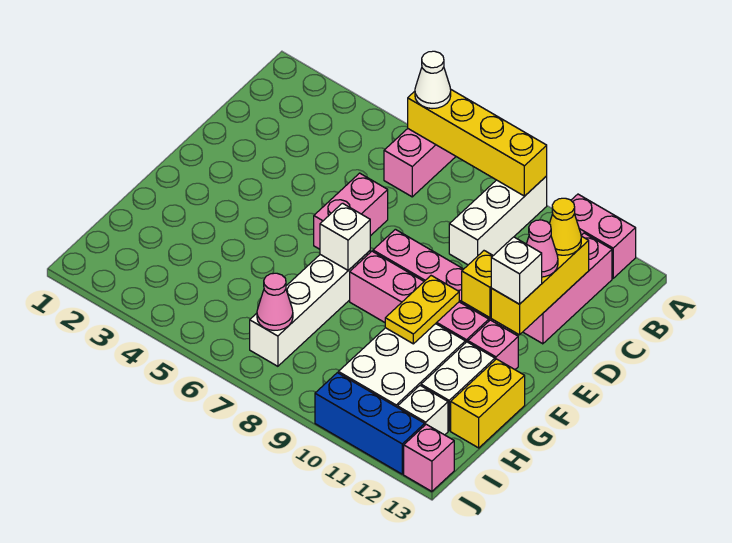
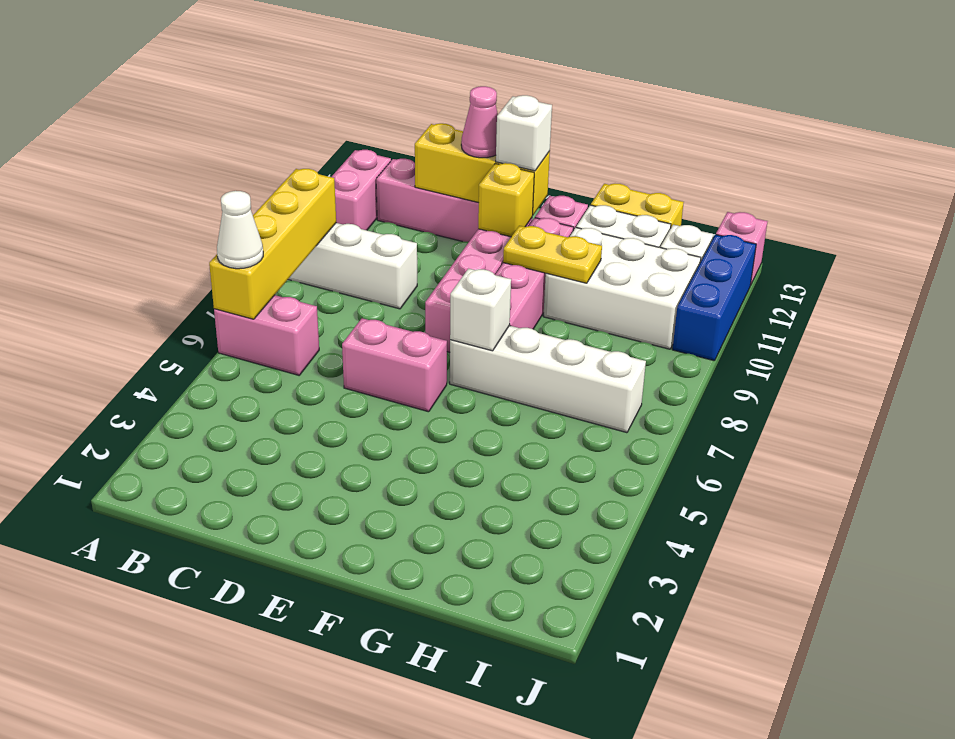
yellow 1x1 cone [549,198,581,255] -> none
pink 1x1 cone [257,273,293,330] -> none

